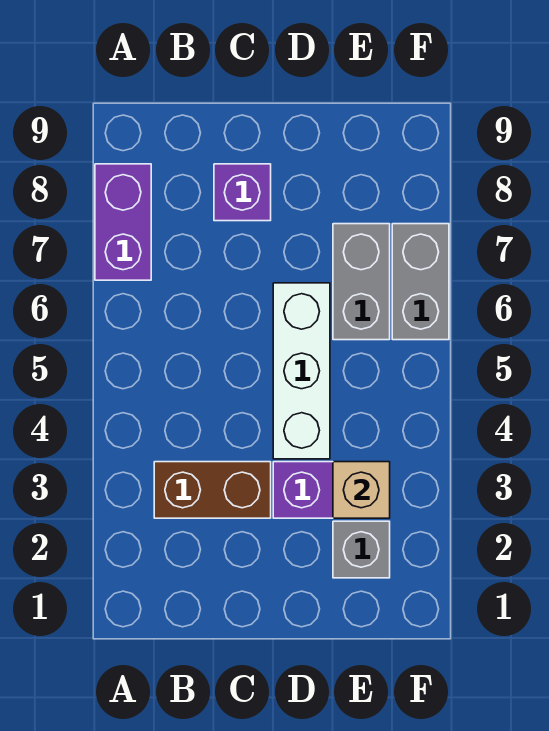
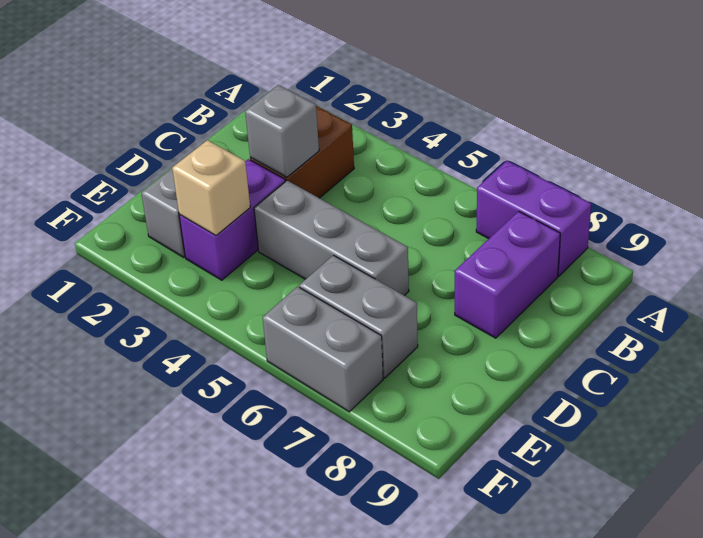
none -> grey 1x1 brick [245,85,319,177]
purple 1x1 brick [214,164,271,221] -> purple 1x2 brick [455,211,560,338]
white 1x3 brick [273,283,330,459] -> grey 1x3 brick [254,181,409,296]

